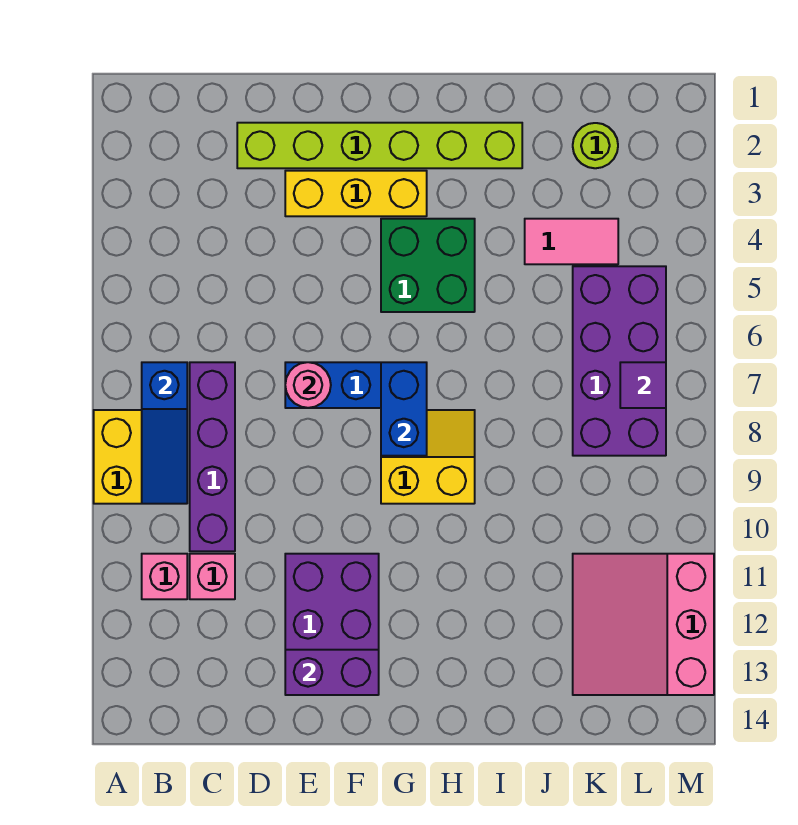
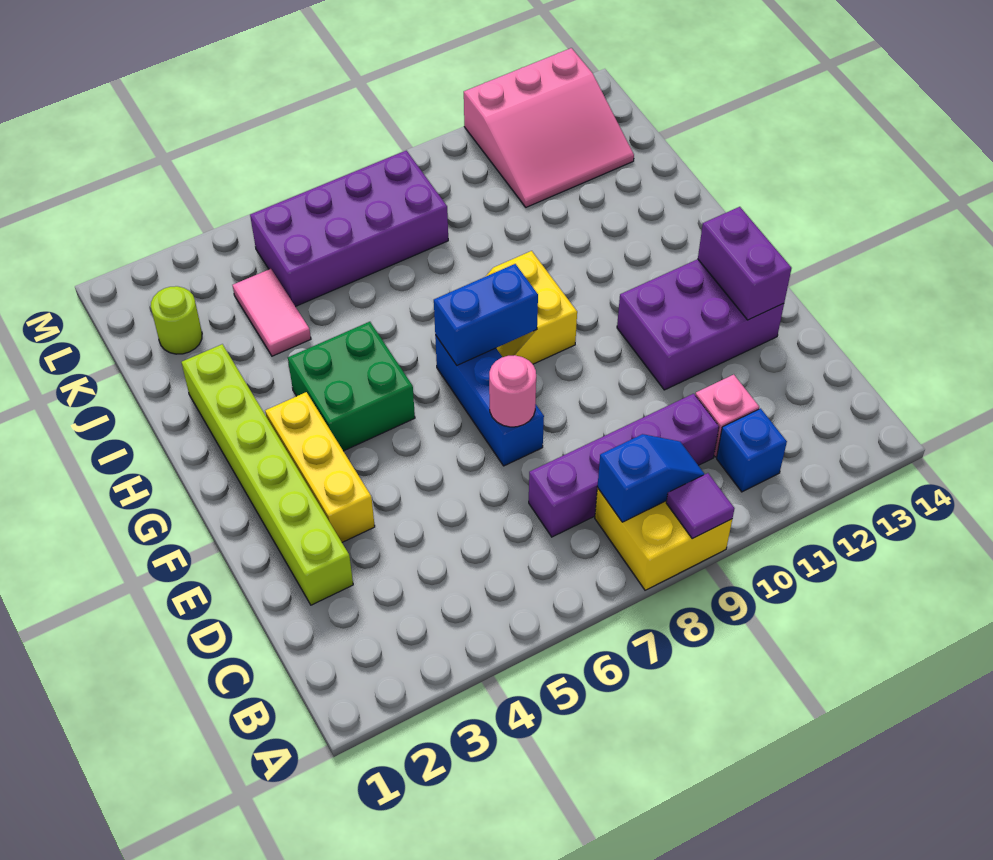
blue 1x3 slope [142,362,187,504] -> blue 1x2 slope [597,434,705,522]
pink 1x1 brick [142,554,187,599] -> blue 1x1 brick [717,408,787,492]
purple 1x1 tile [620,362,666,408] -> purple 1x1 tile moved to [666,473,734,539]

